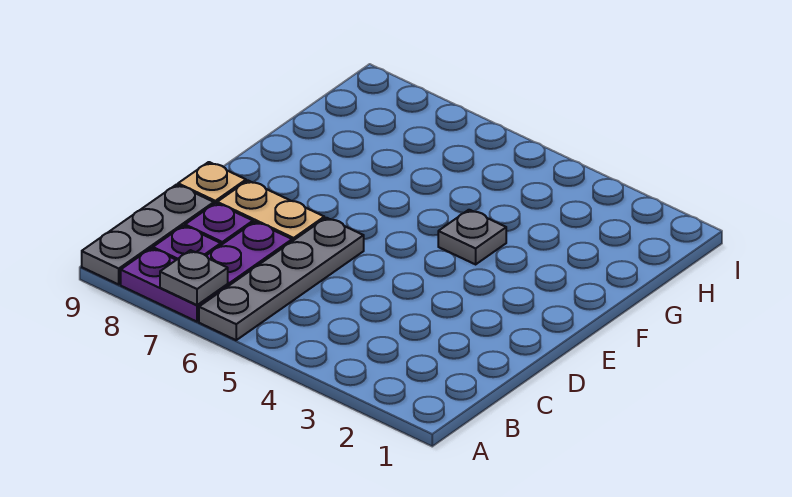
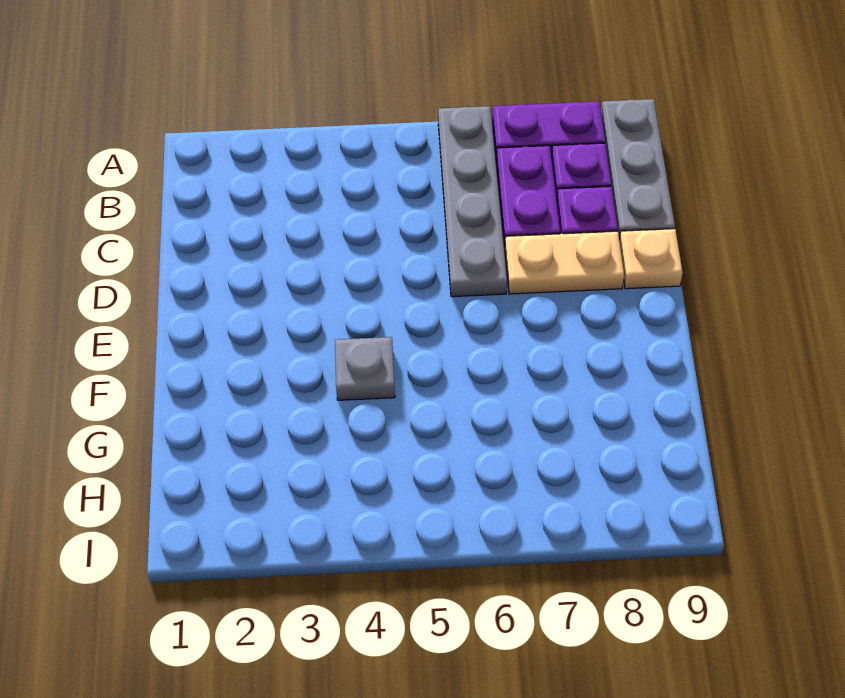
grey 1x1 plate [160,250,228,305] -> none

